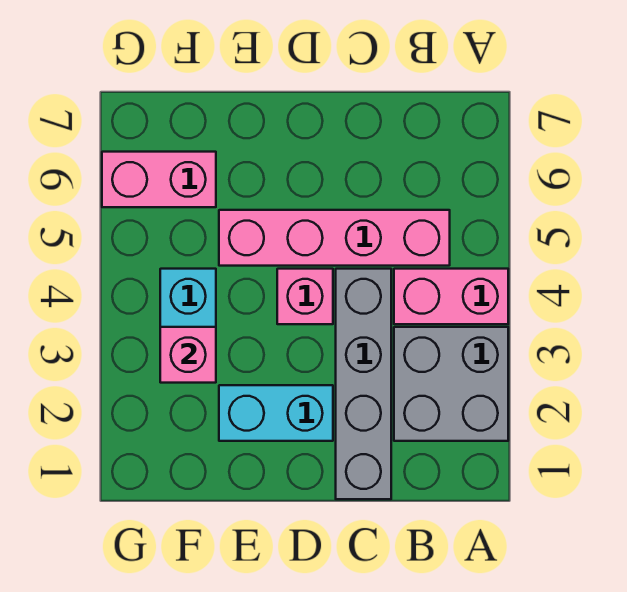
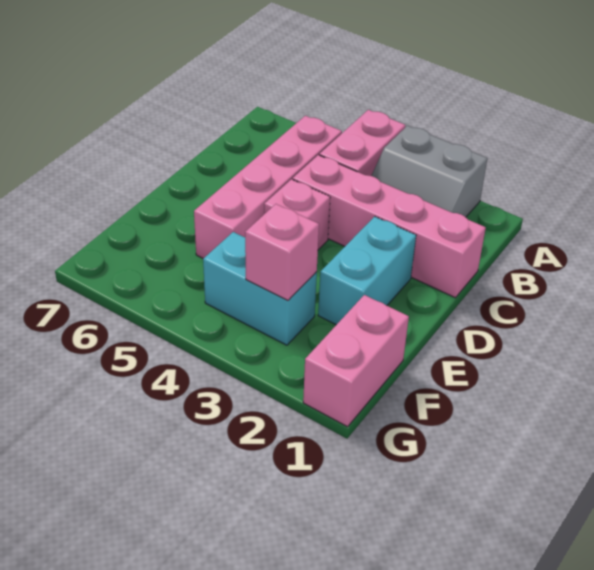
grey 2x2 brick [394,327,508,441] -> grey 2x2 slope [371,126,487,217]
grey 1x4 brick [336,269,391,499] -> pink 1x4 brick [293,155,486,298]
pink 1x2 brick [102,152,216,207] -> pink 1x2 brick moved to [303,295,409,427]

